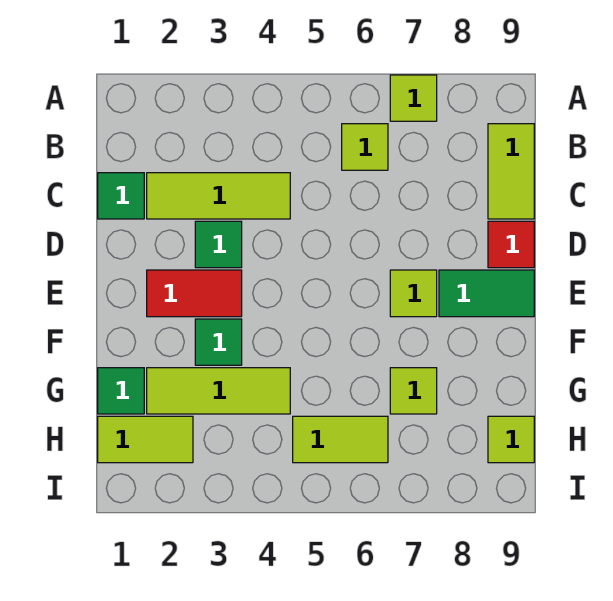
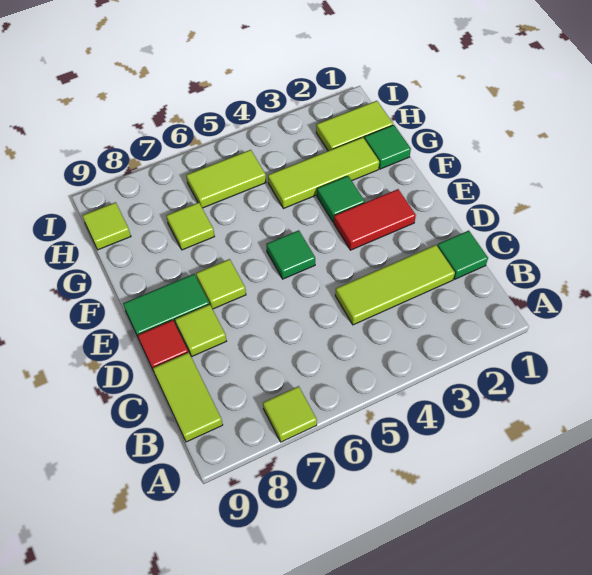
lime 1x1 tile [342,124,388,170] -> lime 1x1 tile moved to [175,304,226,356]
green 1x1 tile [195,221,242,268] -> green 1x1 tile moved to [266,230,315,279]

